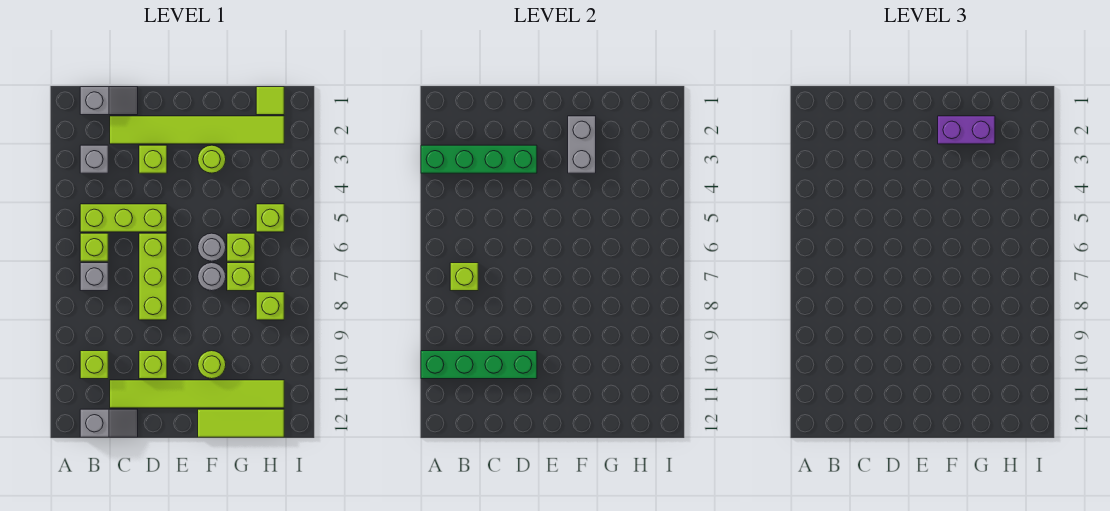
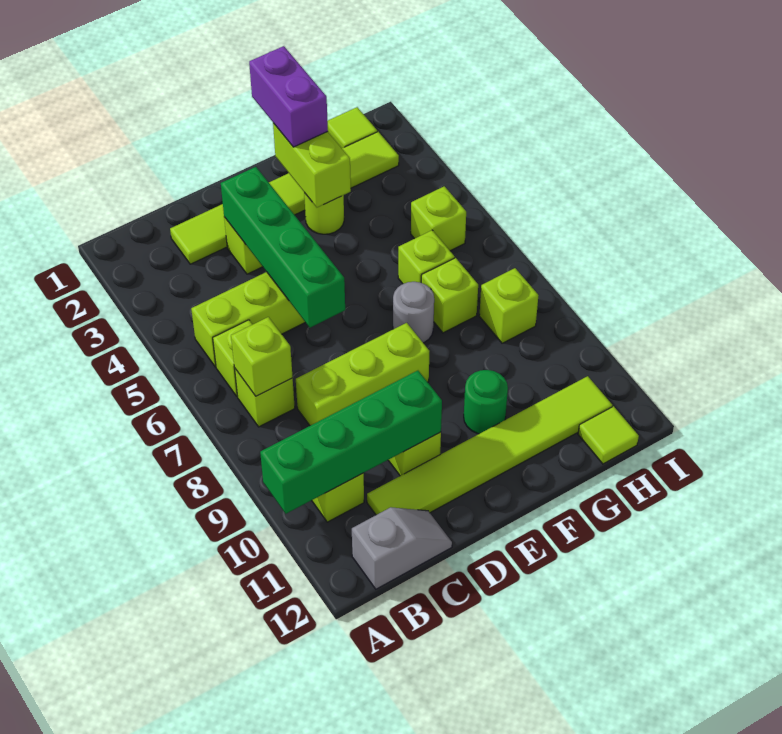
green 1x4 brick [421,145,537,173] -> green 1x4 brick turned to [221,167,345,328]
grey 1x2 slope [80,87,138,115] -> none
grey 1x1 brick [80,145,108,173] -> none
grey 1x1 brick [80,263,108,291] -> lime 1x1 brick [235,369,295,427]
lime 1x3 brick [139,233,167,320] -> lime 1x3 brick turned to [296,323,429,426]
grey 1x2 brick [568,116,596,173] -> lime 1x2 brick [273,123,351,207]
purple 1x2 brick [938,116,995,144] -> purple 1x2 brick turned to [249,46,328,147]
grey 1x1 round brick [198,233,226,261] -> none
lime 1x1 round brick [198,351,226,379] -> green 1x1 round brick [464,370,508,434]
lime 1x3 tile [198,409,284,437] -> lime 1x1 tile [578,406,639,464]

